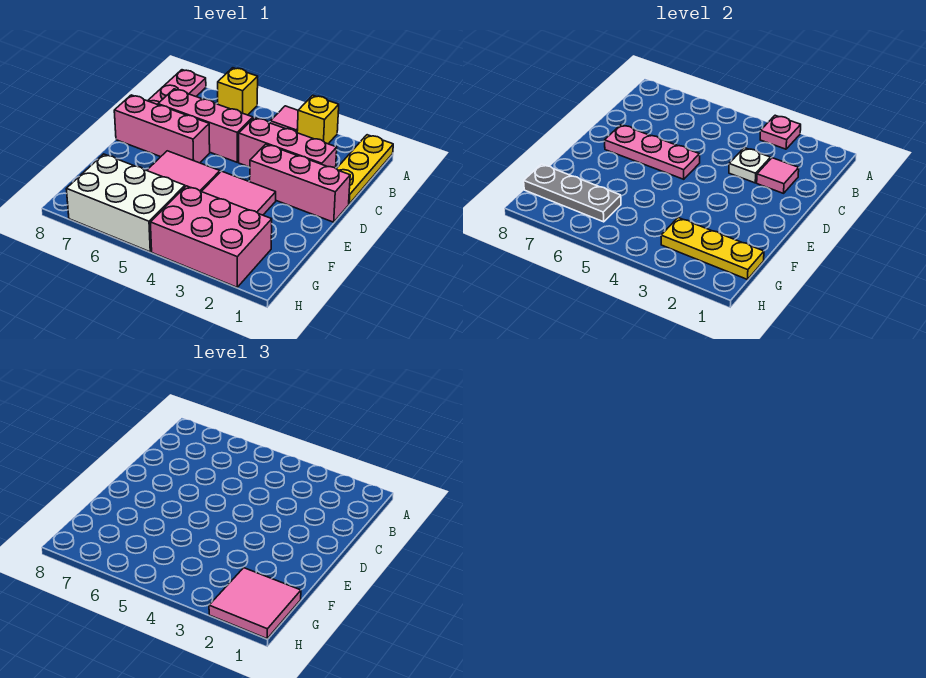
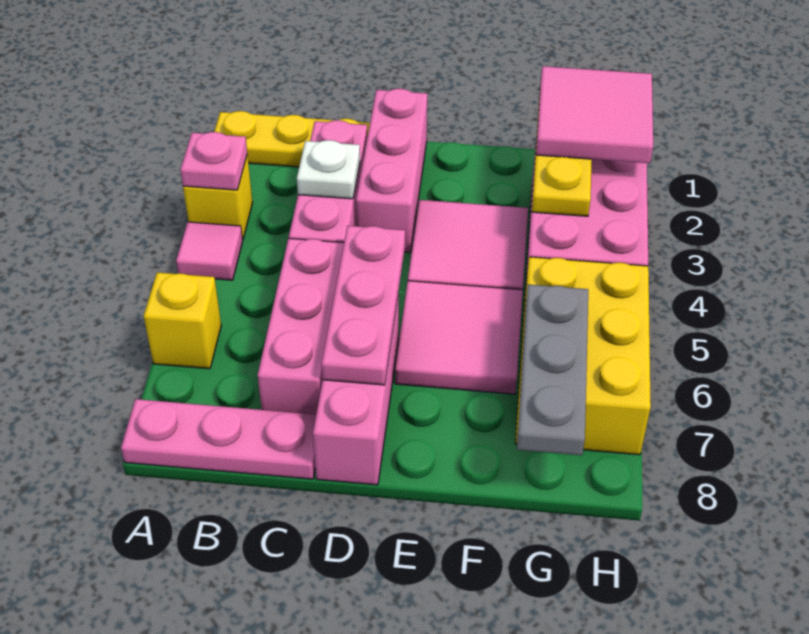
pink 1x1 tile [757,158,799,193] -> none
white 2x3 brick [66,154,185,252] -> yellow 2x3 brick [515,257,651,455]

